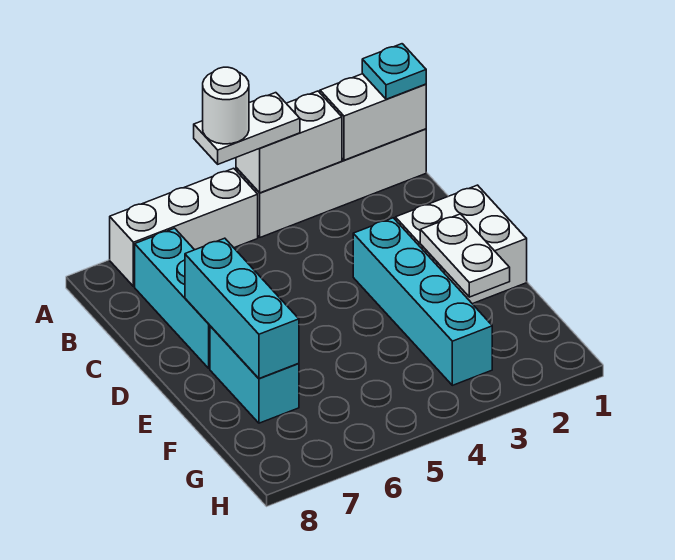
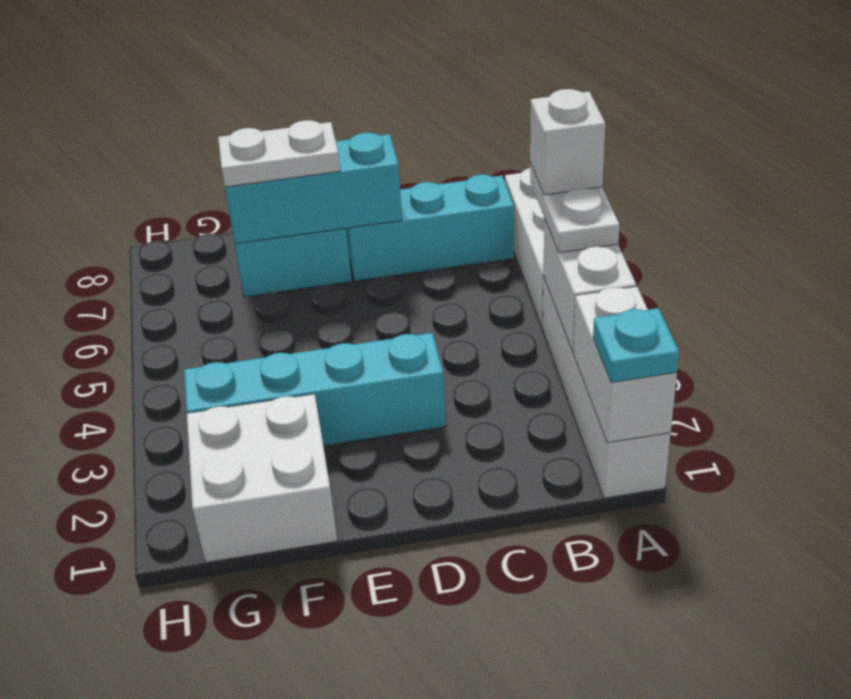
white 1x1 round brick [203,67,249,144] -> white 1x1 brick [530,89,605,195]
white 2x2 brick [395,185,527,304] -> white 2x2 brick moved to [187,394,337,563]
white 1x2 plate [420,214,510,297] -> white 1x2 plate moved to [218,120,340,187]

